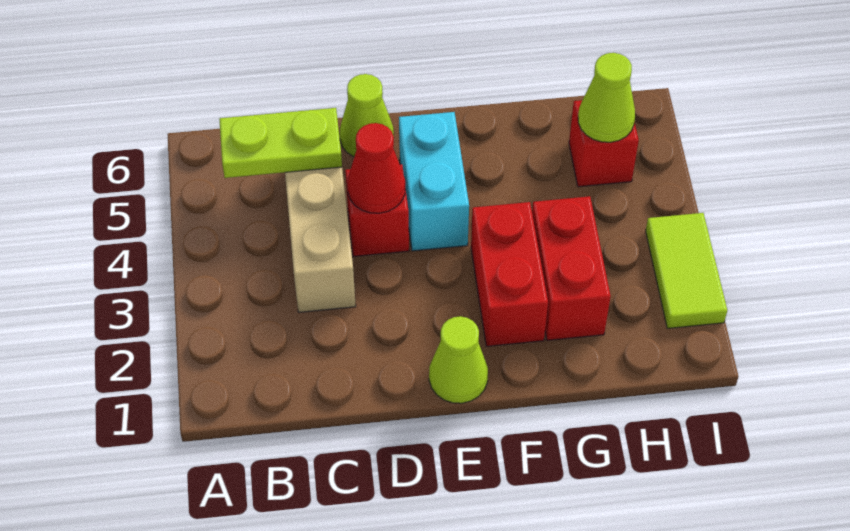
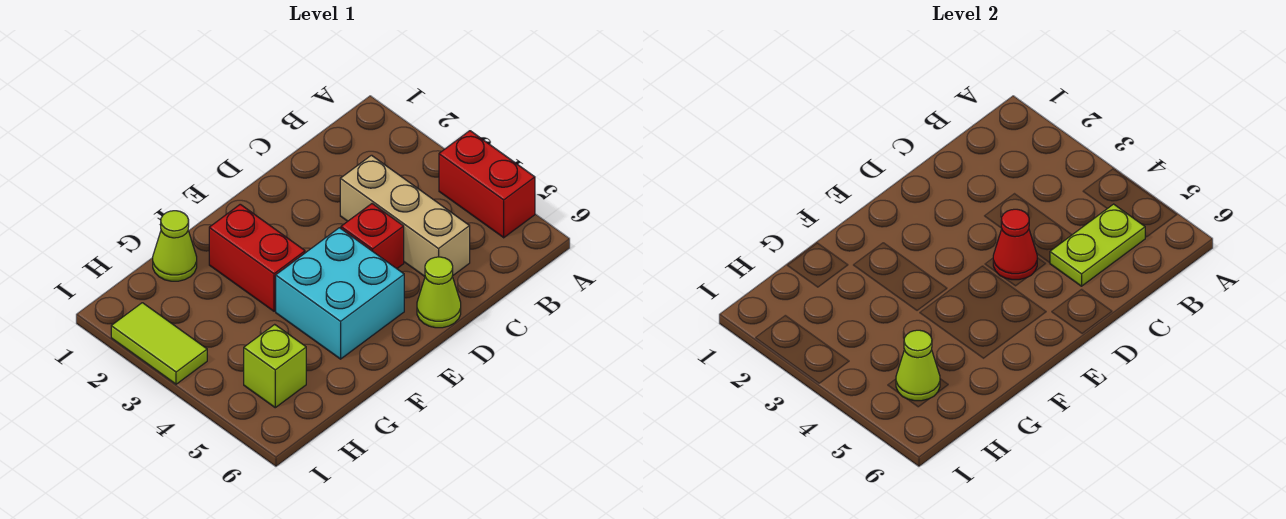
lime 1x1 cone [429,316,488,403] -> lime 1x1 cone moved to [153,211,197,281]
cyan 1x2 brick [399,112,469,251] -> cyan 2x2 brick [276,228,404,359]
red 1x2 brick [532,196,611,340] -> red 1x2 brick moved to [439,131,535,238]
red 1x1 brick [569,100,639,187] -> lime 1x1 brick [244,324,306,408]

